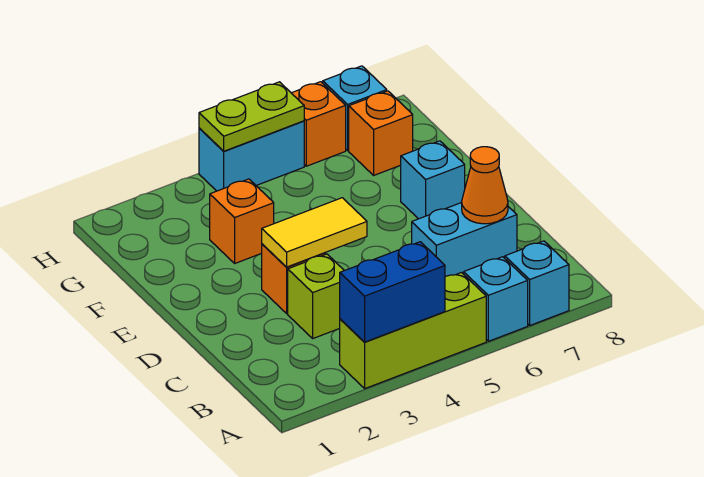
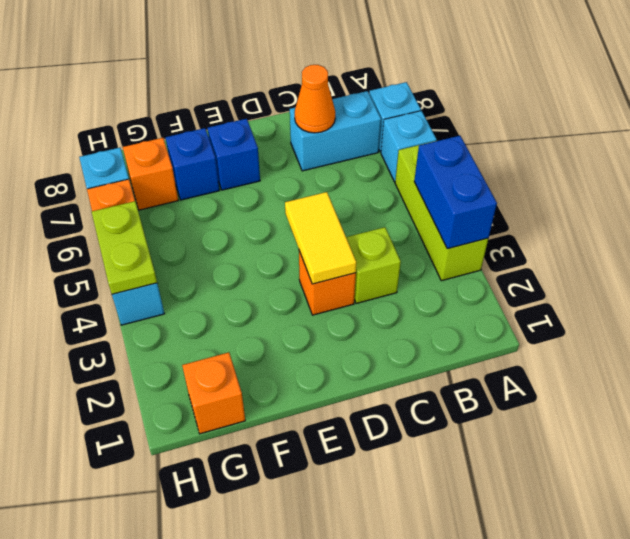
cyan 1x2 brick [412,203,517,277] -> cyan 1x2 brick turned to [290,91,381,171]
cyan 1x1 brick [400,141,465,219] -> blue 1x1 brick [208,119,260,190]
orange 1x1 brick [210,179,274,263] -> orange 1x1 brick moved to [182,352,245,434]
none -> blue 1x1 brick [165,128,220,200]

